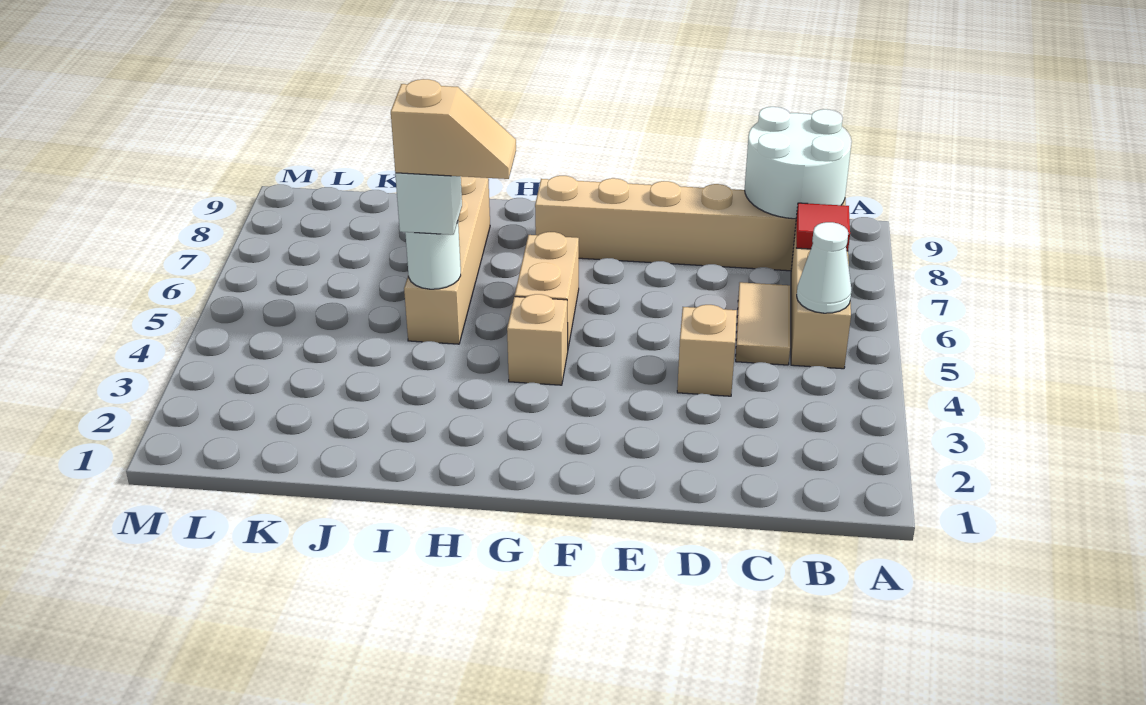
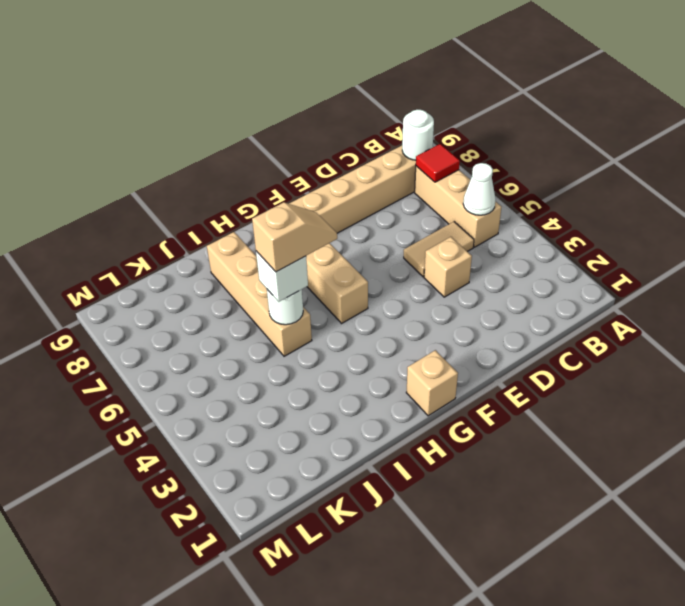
white 2x2 round brick [745,107,852,219] -> white 1x1 round brick [402,110,434,160]
tan 1x2 tile [736,282,790,365] -> tan 1x2 tile turned to [404,222,474,277]
tan 1x1 brick [507,294,568,385] -> tan 1x1 brick moved to [406,350,458,416]

